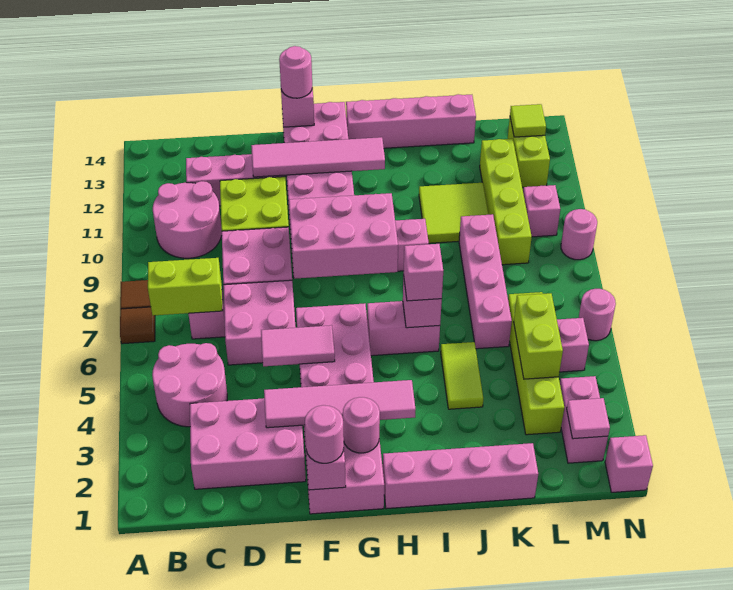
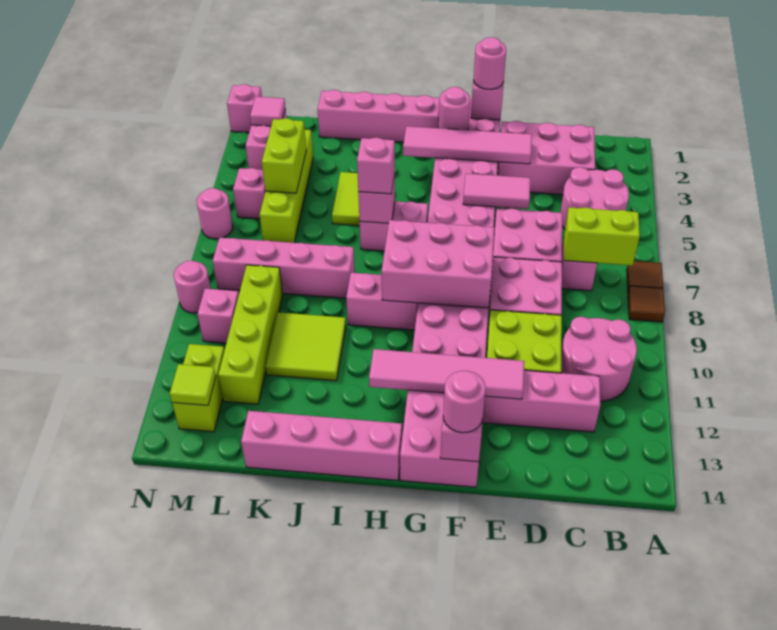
pink 1x4 brick [459,214,512,349] -> pink 1x4 brick turned to [213,237,355,298]

